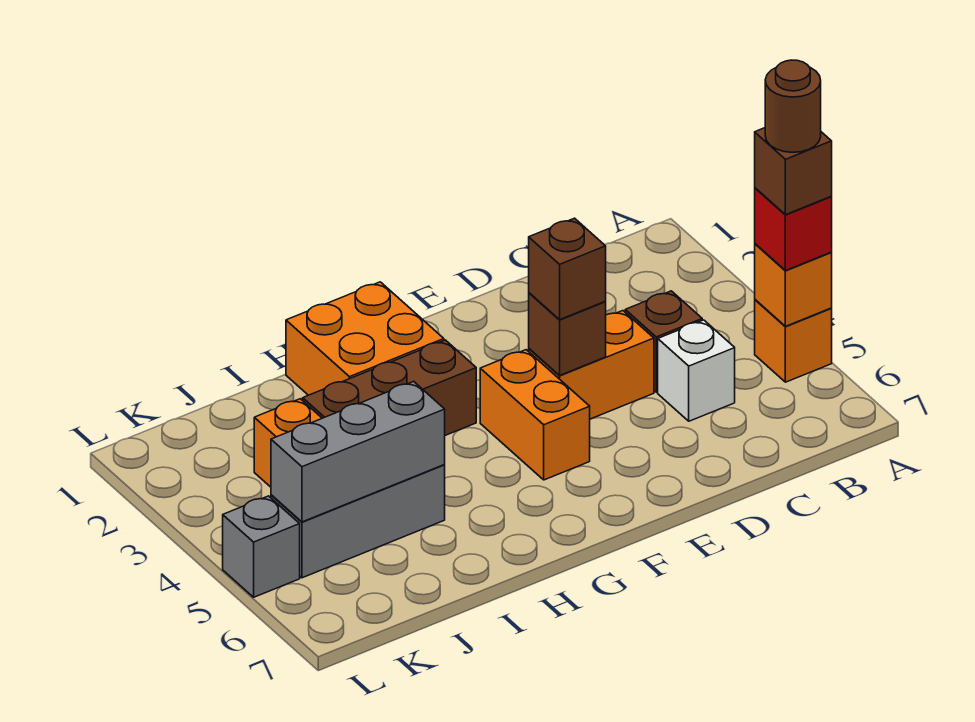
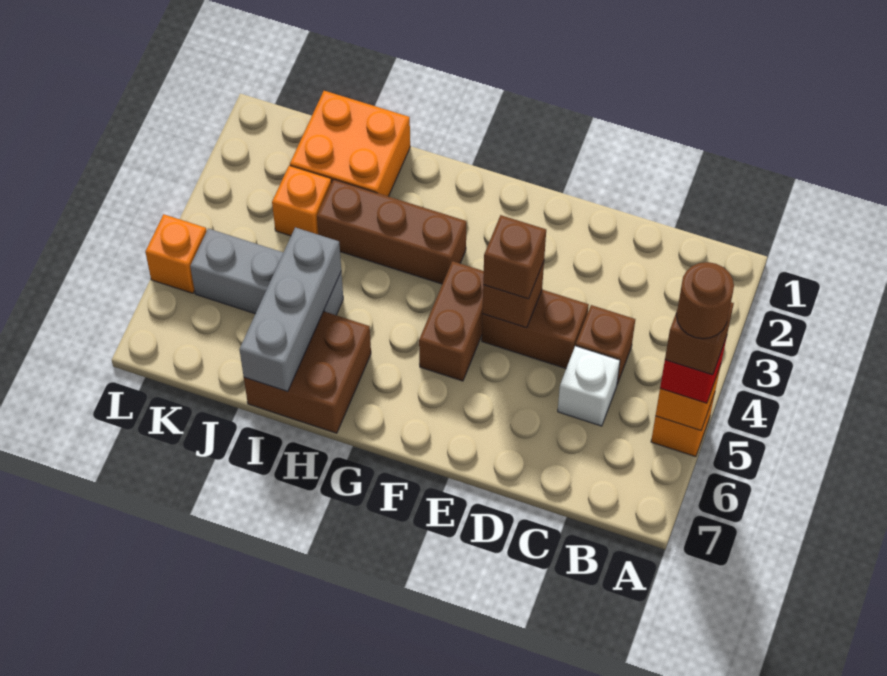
orange 1x2 brick [529,311,654,419] -> brown 1x2 brick [482,290,589,368]
orange 1x2 brick [480,350,590,480] -> brown 1x2 brick [419,261,484,381]
orange 2x2 brick [286,282,444,395] -> orange 2x2 brick moved to [290,91,410,196]
none -> brown 2x2 brick [244,311,371,433]
grey 1x3 brick [271,381,445,522] -> grey 1x3 brick turned to [239,227,341,392]
grey 1x1 brick [223,496,300,597] -> orange 1x1 brick [145,214,207,293]

